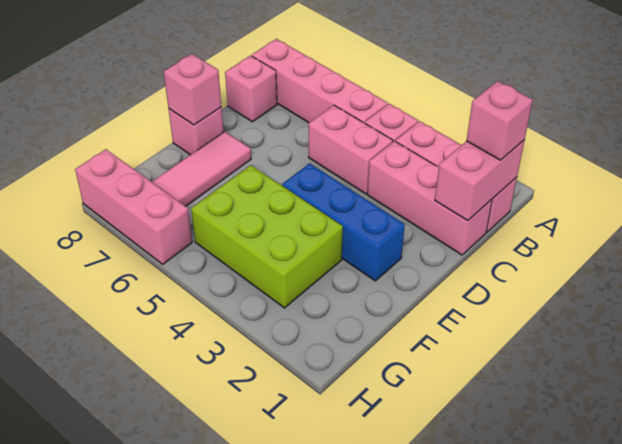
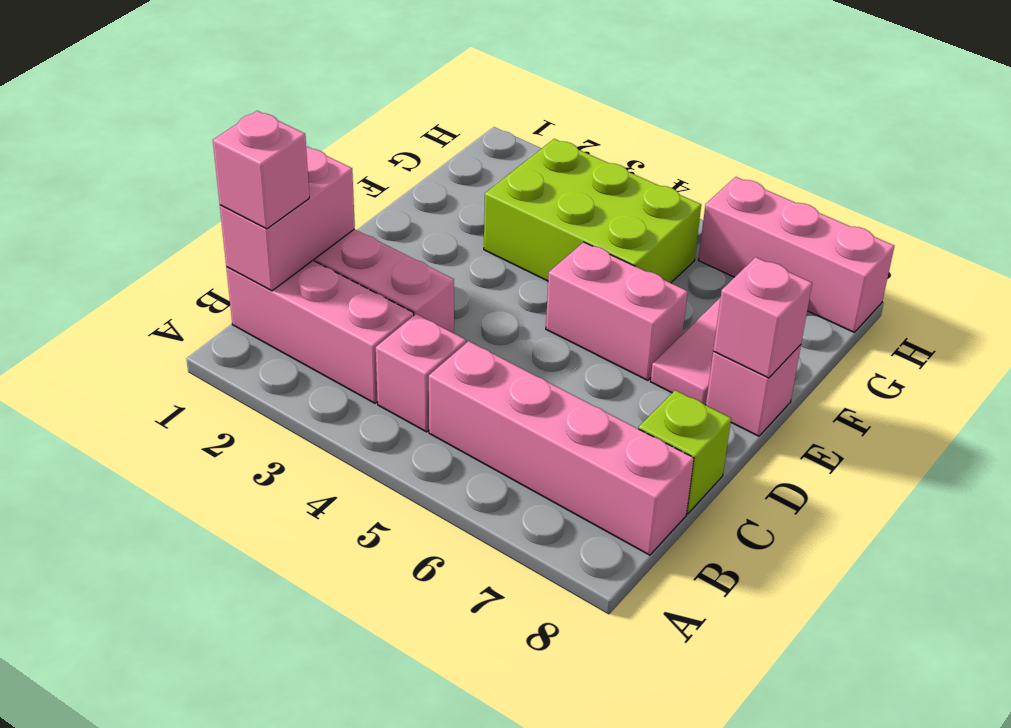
pink 1x2 brick [309,105,393,194] -> pink 1x2 brick moved to [546,242,688,380]
pink 1x1 brick [225,56,277,122] -> lime 1x1 brick [639,390,731,514]
blue 1x3 brick [282,163,405,281] -> none

